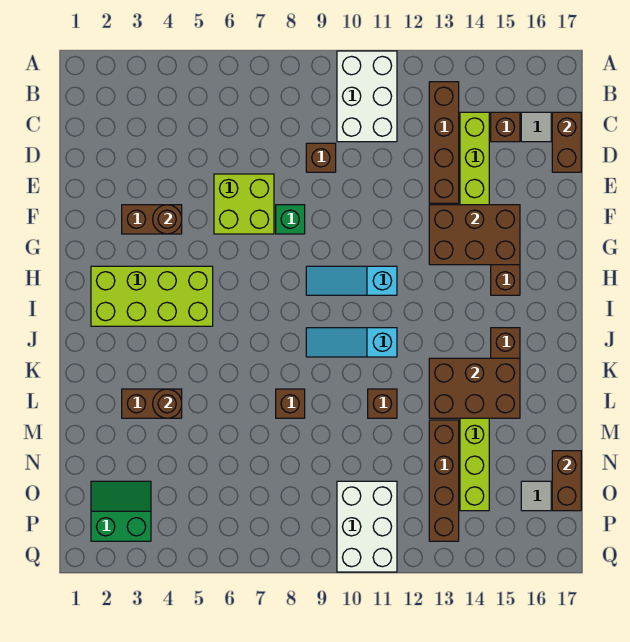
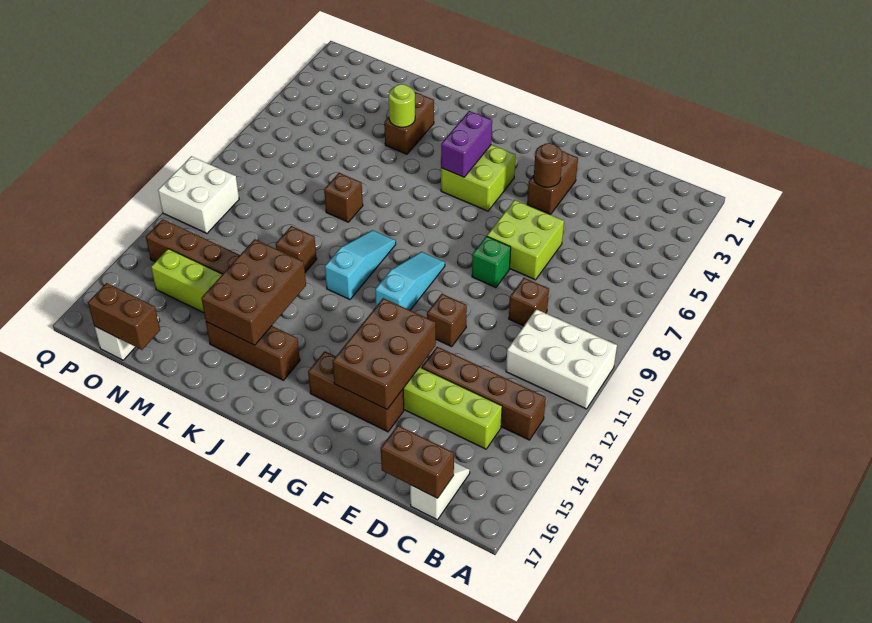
brown 1x1 brick [491,112,520,142] -> brown 1x1 brick moved to [427,294,467,347]
lime 2x4 brick [91,266,213,326] -> lime 2x2 brick [441,145,516,211]
none -> purple 1x2 brick [441,111,492,177]
brown 1x1 round brick [153,389,182,418] -> lime 1x1 round brick [389,84,415,127]
green 2x2 slope [91,481,151,541] -> none
white 2x3 brick [337,481,397,572] -> white 2x2 brick [158,156,239,233]

